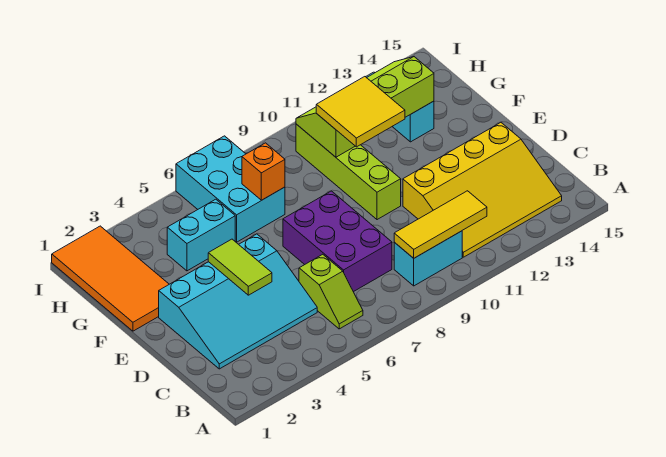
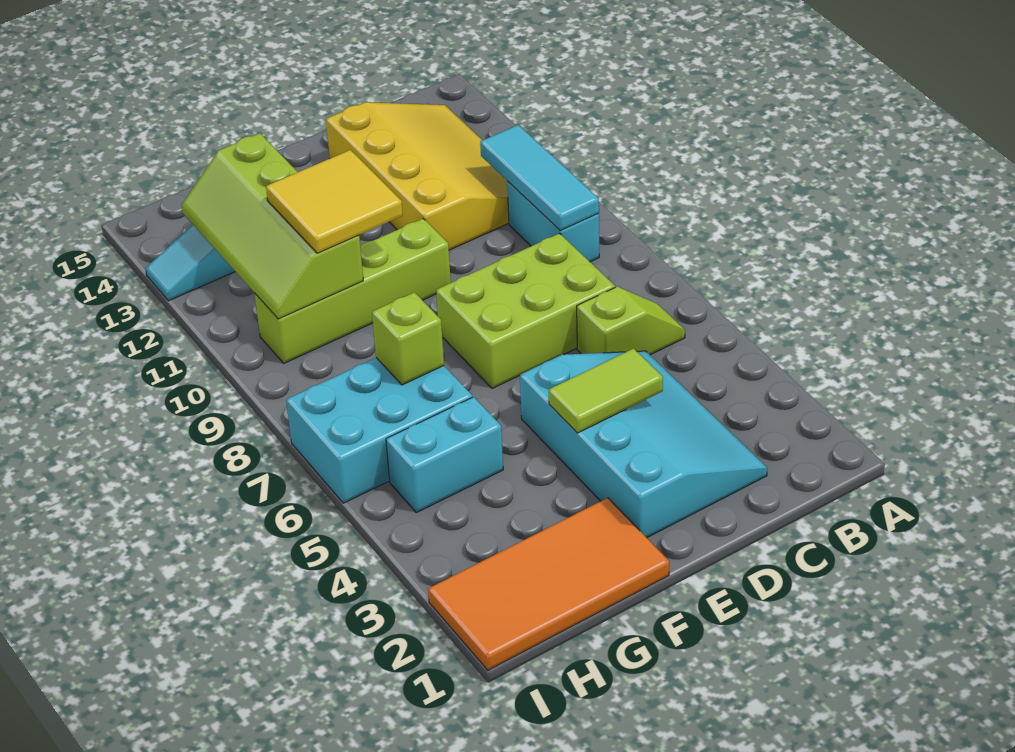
yellow 1x3 tile [394,191,487,258] -> cyan 1x3 tile [480,125,599,230]
purple 2x3 brick [283,191,392,292] -> lime 2x3 brick [436,234,615,388]
cyan 1x2 brick [167,199,235,271] -> cyan 1x2 brick turned to [386,397,503,513]
orange 1x1 brick [242,143,285,200] -> lime 1x1 brick [372,292,444,385]

